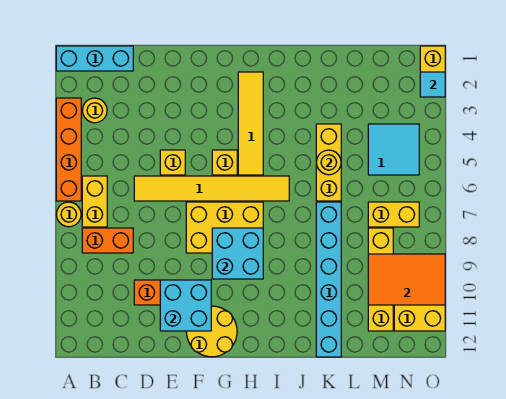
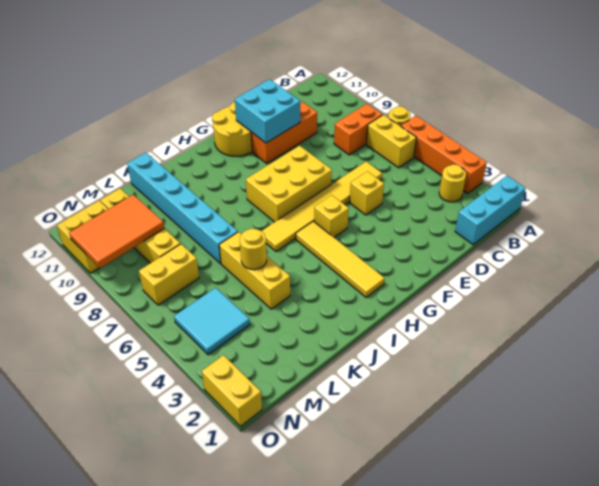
cyan 2x2 brick [212,228,263,279] -> none
cyan 1x1 tile [420,72,445,97] -> none

